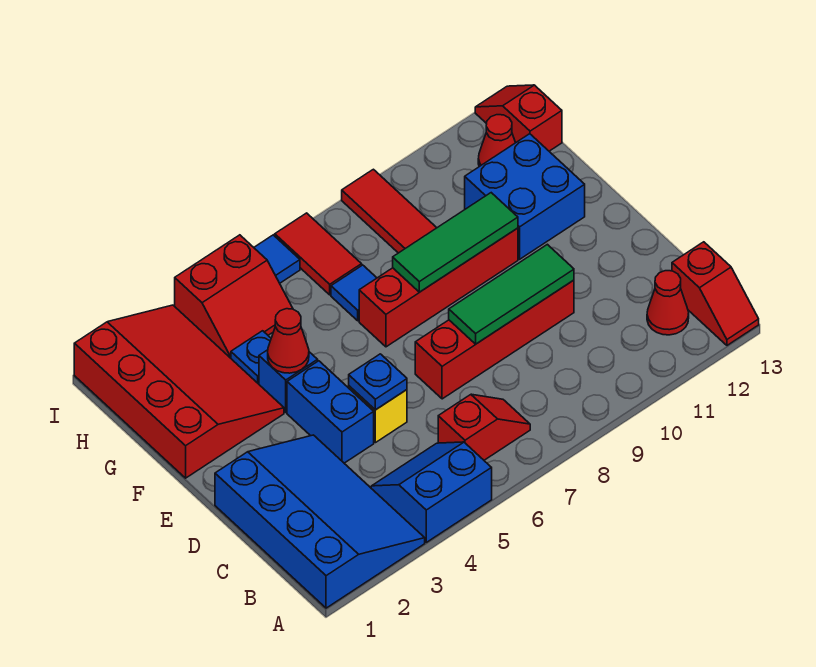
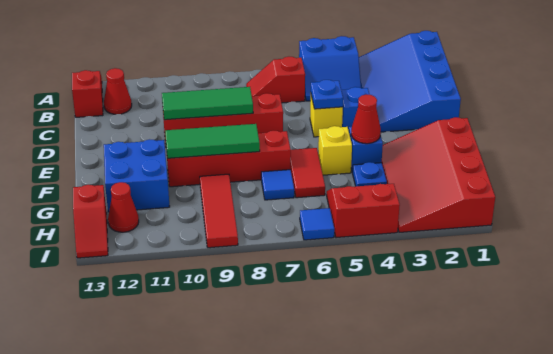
blue 1x2 brick [287,361,374,463] -> blue 1x1 brick [341,87,370,130]
none -> yellow 1x1 brick [318,126,352,175]
red 1x2 tile [275,213,362,295] -> red 1x2 tile moved to [290,148,325,198]

